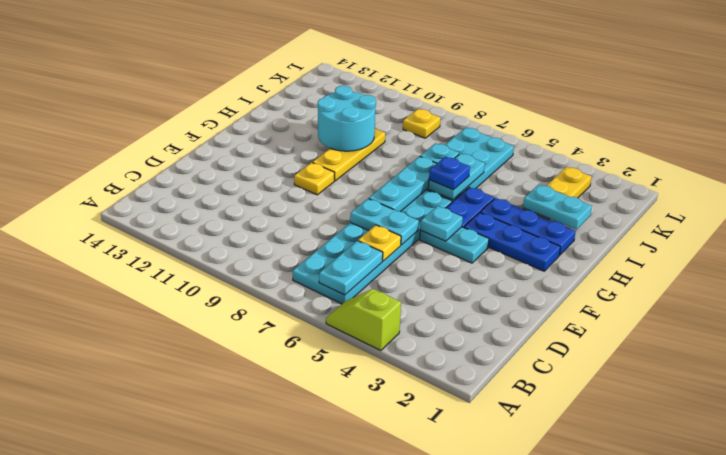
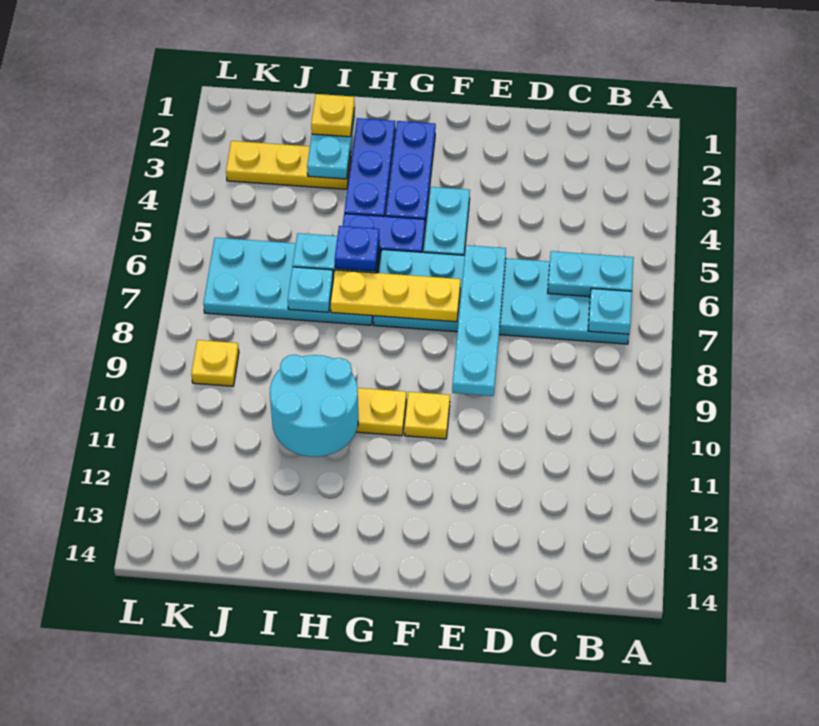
lime 1x2 slope [326,289,401,351] -> none
yellow 1x1 plate [358,225,401,261] -> yellow 1x1 plate moved to [311,94,355,137]
cyan 1x2 plate [350,199,419,245] -> cyan 1x4 plate [452,245,506,396]
cyan 1x1 plate [420,206,463,241] -> cyan 1x1 plate moved to [588,288,632,334]
cyan 1x3 plate [369,156,437,212] -> yellow 1x3 plate [330,270,461,322]

